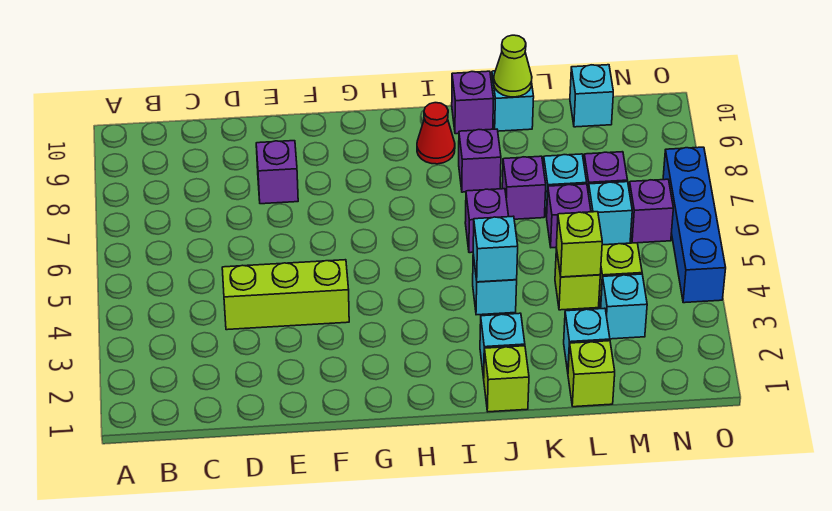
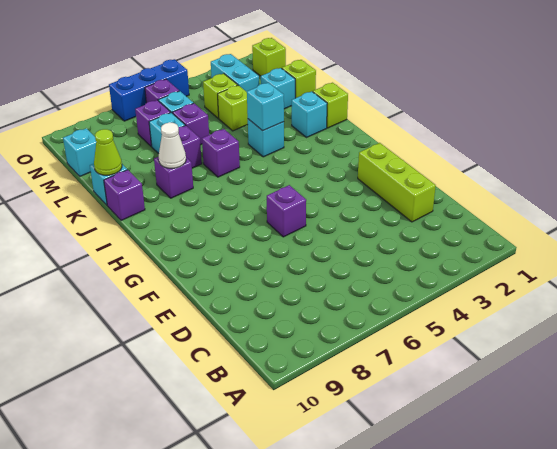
lime 1x3 brick [222,260,349,330] -> lime 1x3 brick moved to [358,143,436,222]
purple 1x1 brick [256,141,298,204] -> purple 1x1 brick moved to [267,185,306,237]
red 1x1 cone [417,103,455,164] -> none
none -> white 1x1 cone [159,123,186,168]
lime 1x1 brick [556,212,602,277] -> lime 1x1 brick moved to [252,38,286,76]
cyan 1x1 brick [601,274,647,339] -> cyan 1x2 brick [211,54,259,92]
blue 1x4 brick [663,147,726,303] -> blue 1x3 brick [109,59,189,121]

